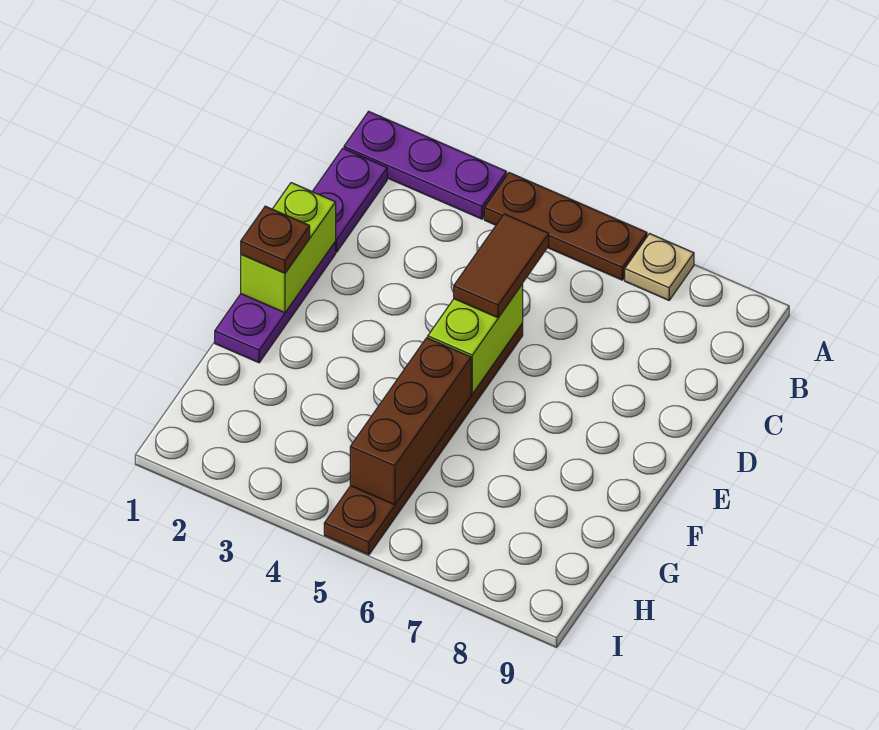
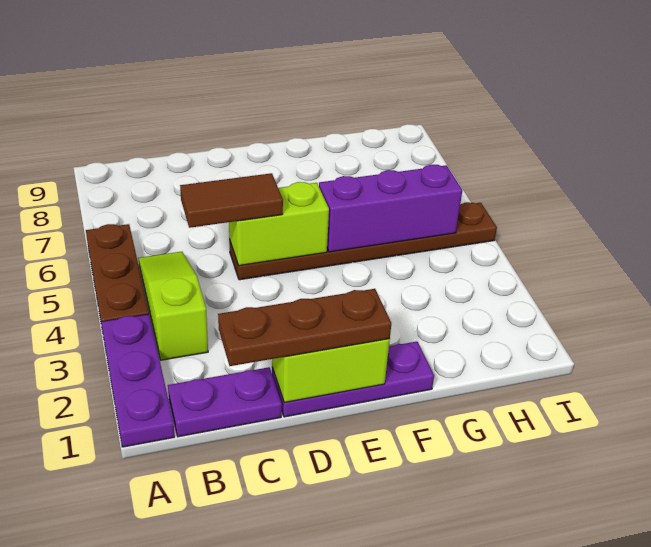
tan 1x1 plate [625,234,694,300] -> none
none -> lime 1x3 slope [138,252,208,360]
brown 1x1 plate [241,206,310,273] -> brown 1x3 plate [218,289,391,366]
brown 1x3 brick [350,338,471,505] -> purple 1x3 brick [319,165,462,252]

